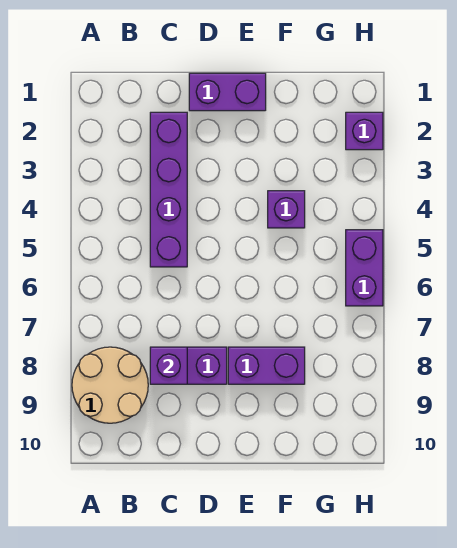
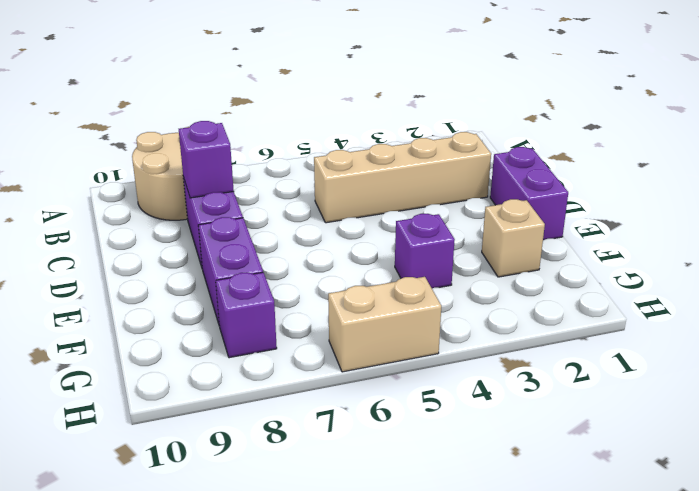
purple 1x4 brick [150,112,187,267] -> tan 1x4 brick [314,132,491,223]
none -> tan 1x1 brick [482,199,545,277]
purple 1x1 brick [346,112,383,150] -> purple 1x1 brick moved to [216,272,277,358]
purple 1x2 brick [346,230,383,306] -> tan 1x2 brick [328,277,441,372]

